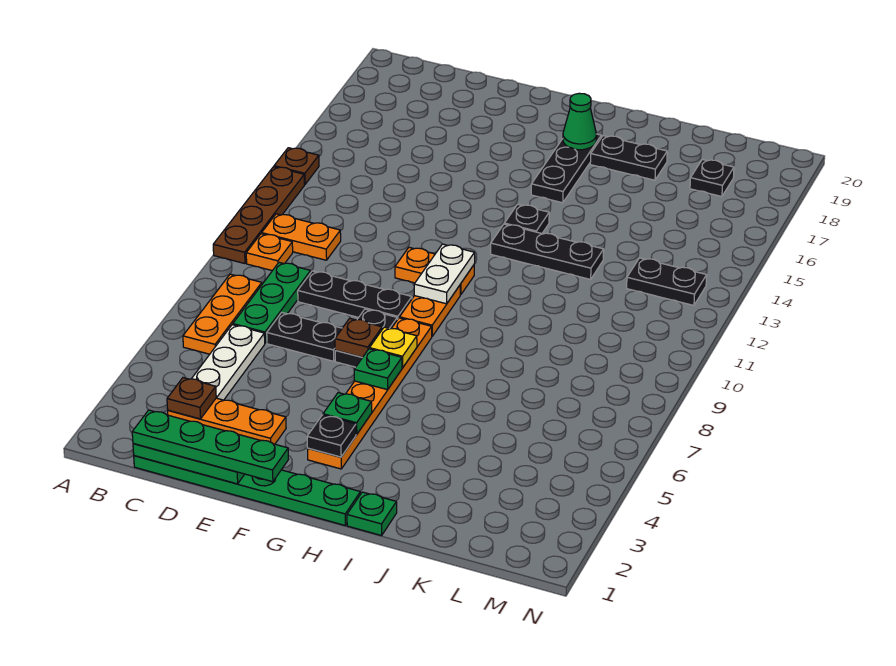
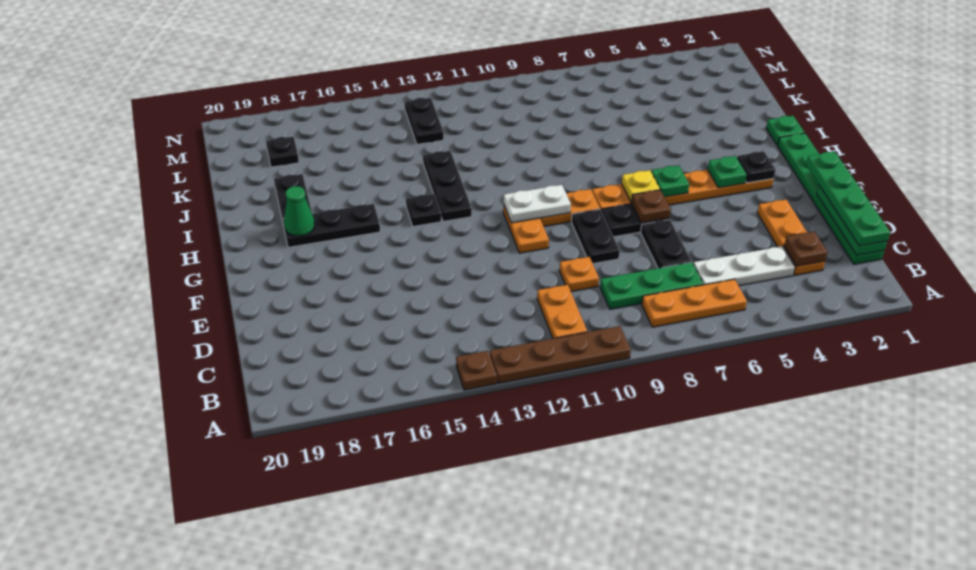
orange 1x1 plate [246,234,293,271] -> orange 1x1 plate moved to [559,257,599,292]
black 1x3 plate [298,271,412,320] -> black 1x2 plate [572,209,620,264]

